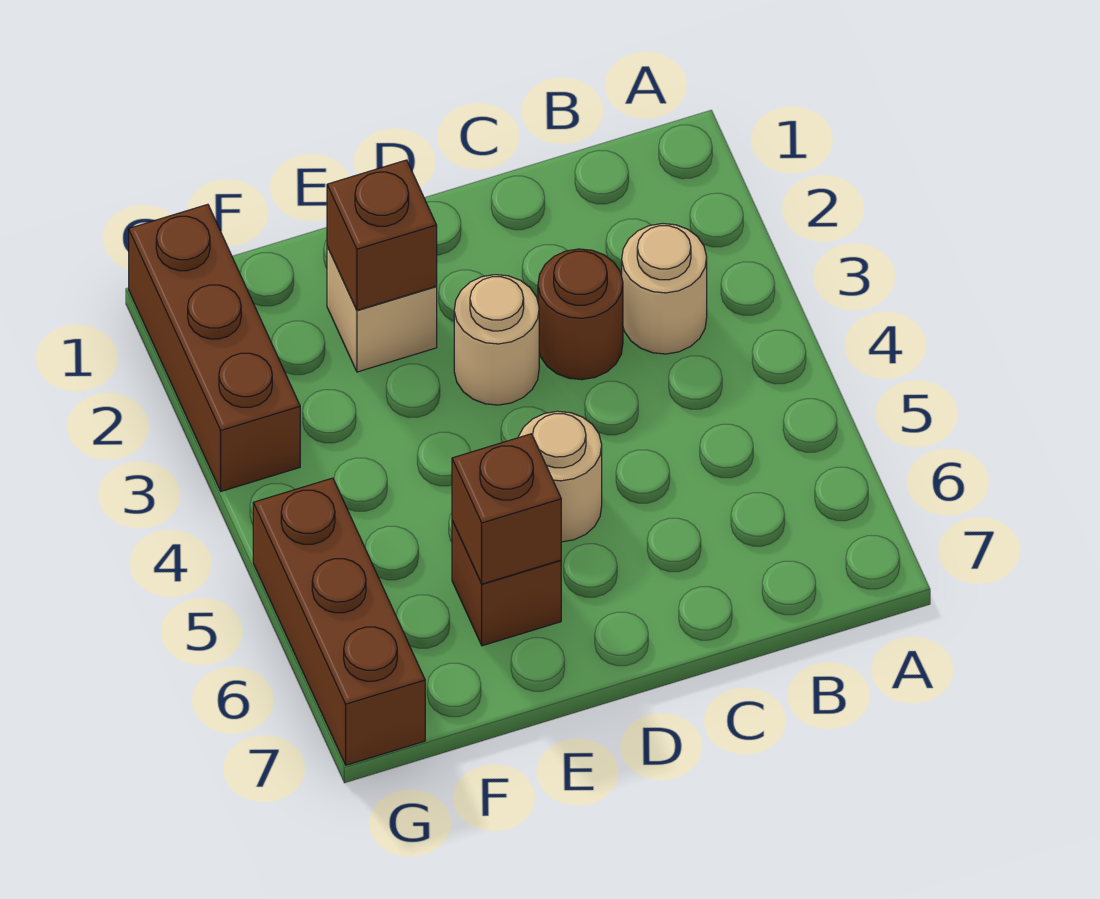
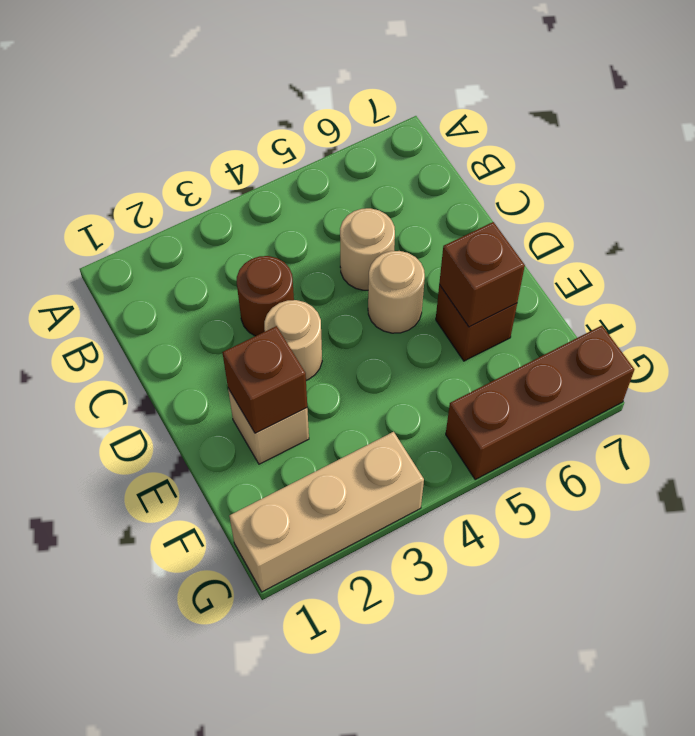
tan 1x1 round brick [622,224,707,354] -> tan 1x1 round brick moved to [340,208,395,290]
brown 1x3 brick [129,204,300,491] -> tan 1x3 brick [229,432,424,592]

